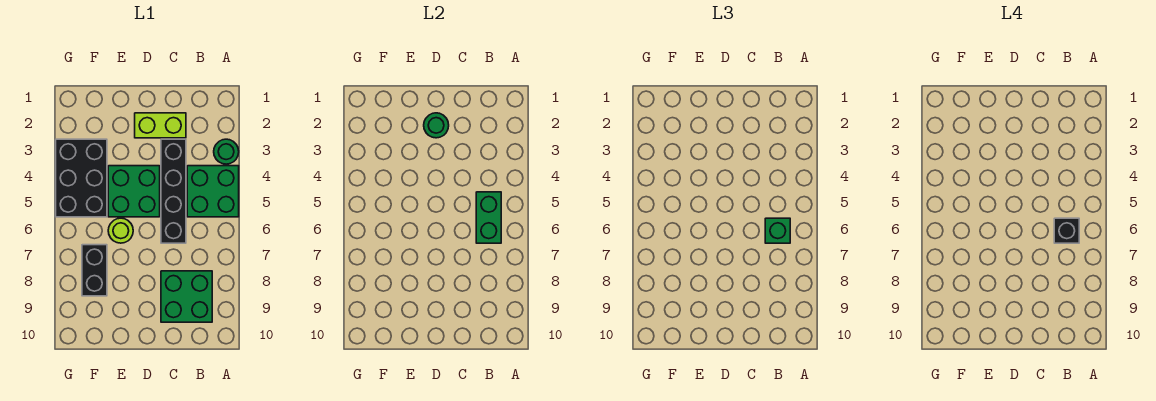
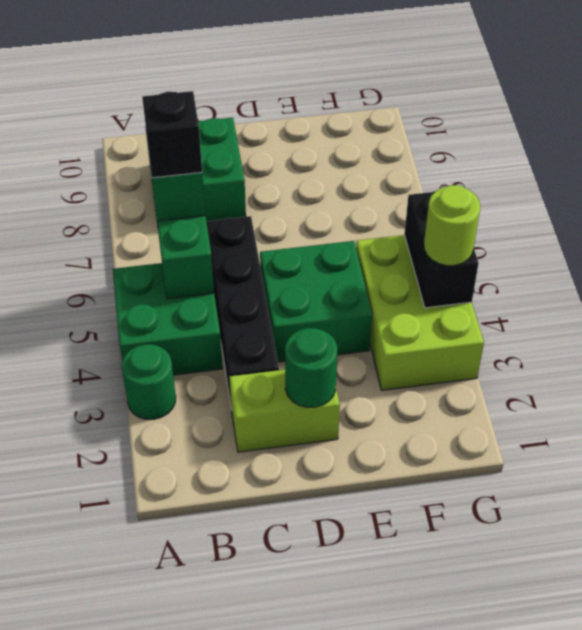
lime 1x1 round brick [108,218,133,243] -> lime 1x1 round brick moved to [424,185,480,266]
black 2x3 brick [56,139,107,217] -> lime 2x3 brick [356,235,484,390]
black 1x2 brick [82,245,107,296] -> black 1x2 brick moved to [404,191,479,308]

